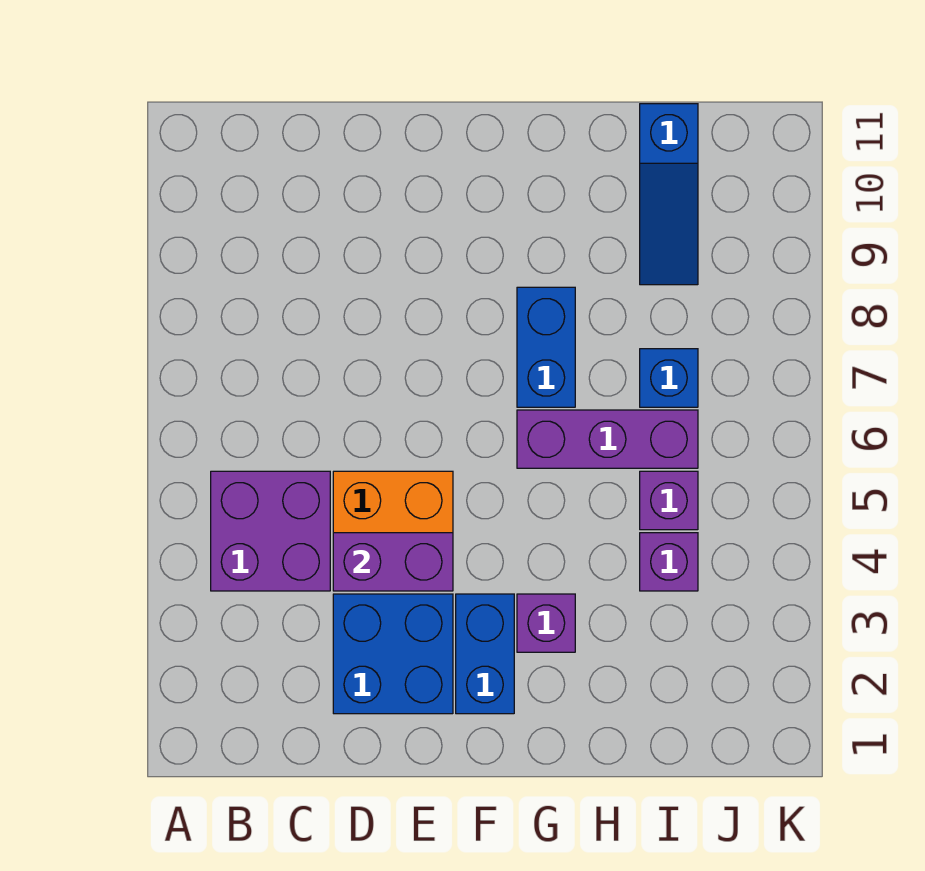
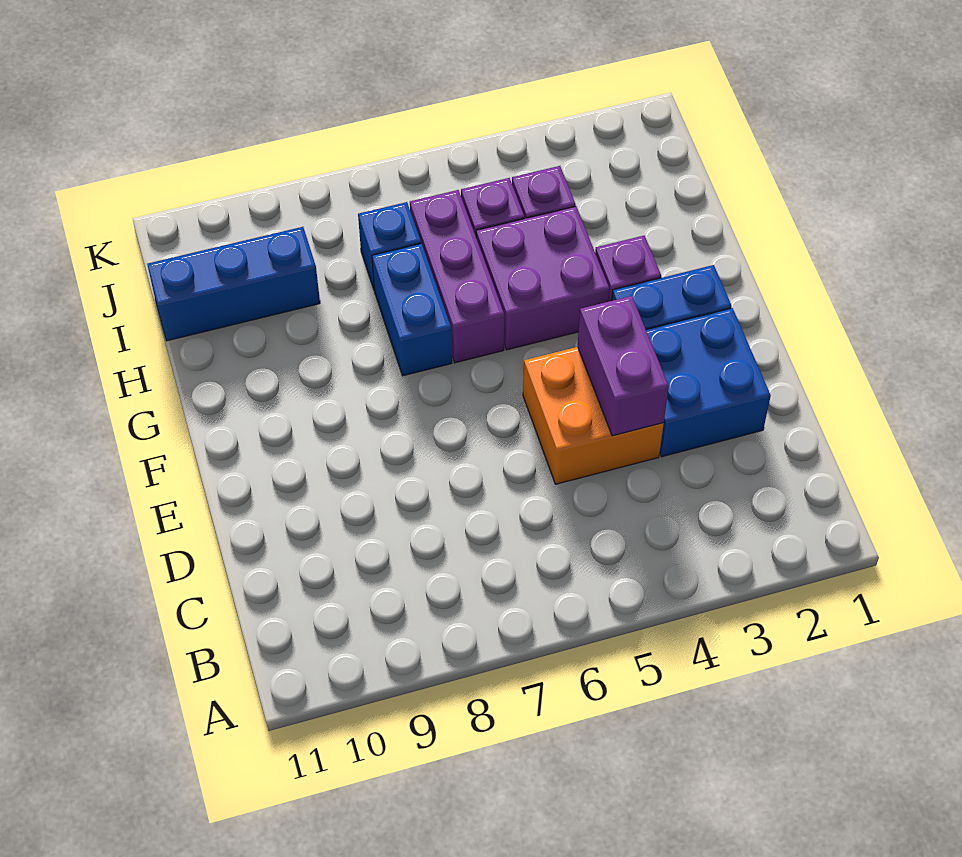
purple 2x2 brick [211,471,330,591] -> purple 2x2 brick moved to [476,207,609,350]
blue 1x2 brick [517,287,575,407] -> blue 1x2 brick turned to [372,244,452,376]
blue 1x3 slope [640,104,698,285] -> blue 1x3 brick [147,227,320,341]

